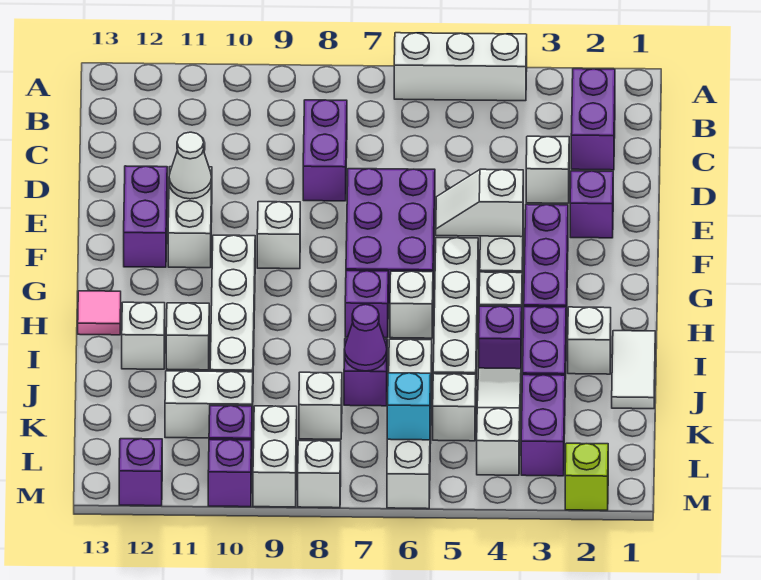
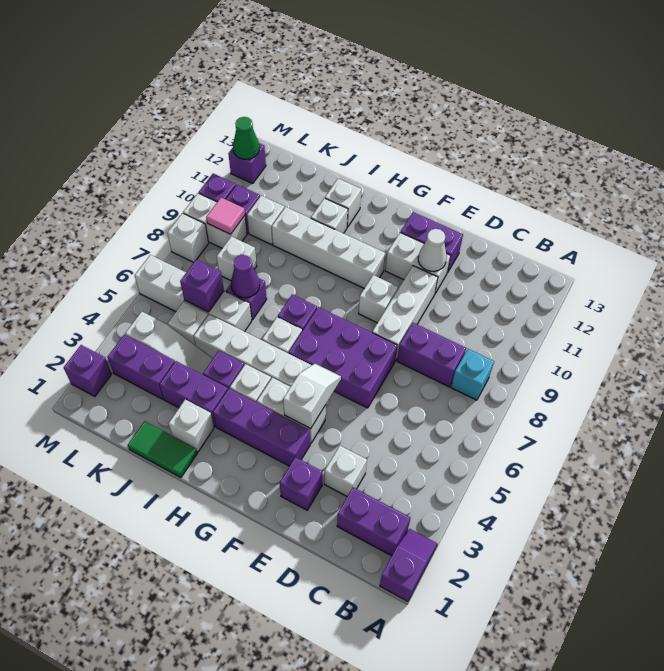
none -> purple 1x2 slope [380,529,437,601]
white 1x3 brick [394,33,527,101] -> white 1x3 brick moved to [372,266,438,360]
pink 1x1 tile [78,291,121,335] -> pink 1x1 tile moved to [206,198,245,234]
white 1x2 tile [612,331,655,409] -> green 1x2 tile [128,421,197,478]
none -> purple 1x1 brick [180,260,224,312]
white 1x2 brick [165,371,253,438] -> white 1x1 brick [247,196,284,245]
cyan 1x1 brick [387,373,431,440] -> cyan 1x1 brick moved to [451,349,494,400]
lime 1x1 brick [565,443,608,510] -> purple 1x1 brick [64,345,112,396]
none -> green 1x1 cone [233,117,259,159]

